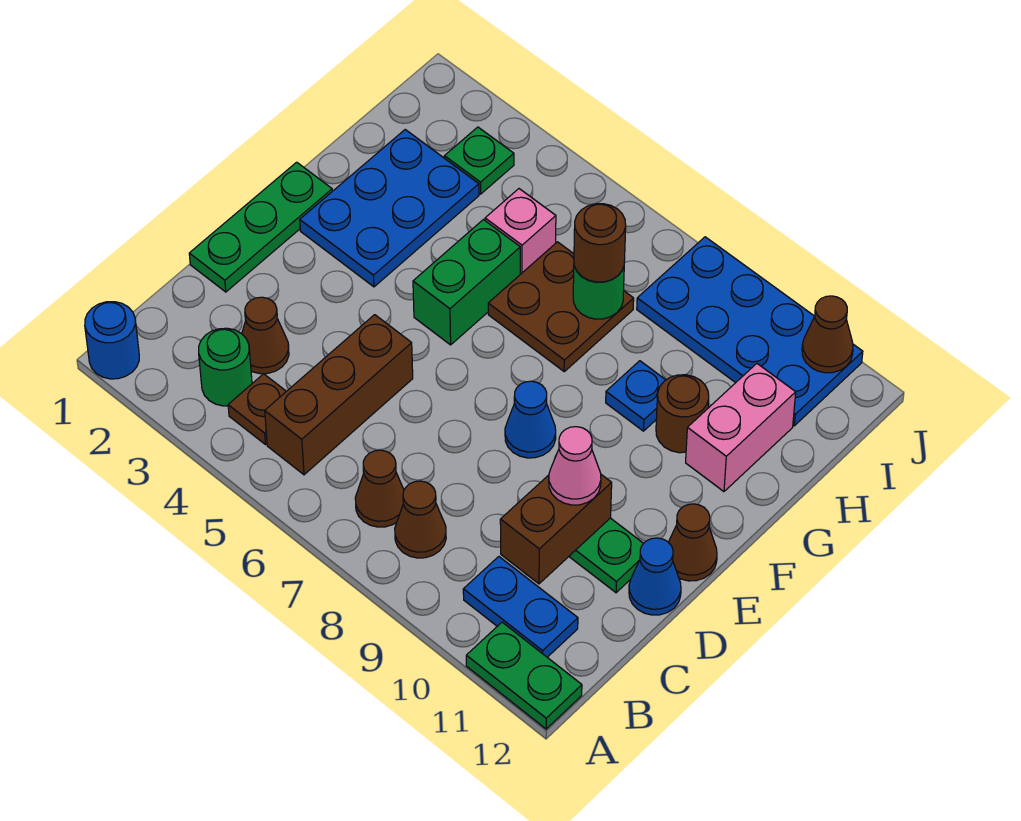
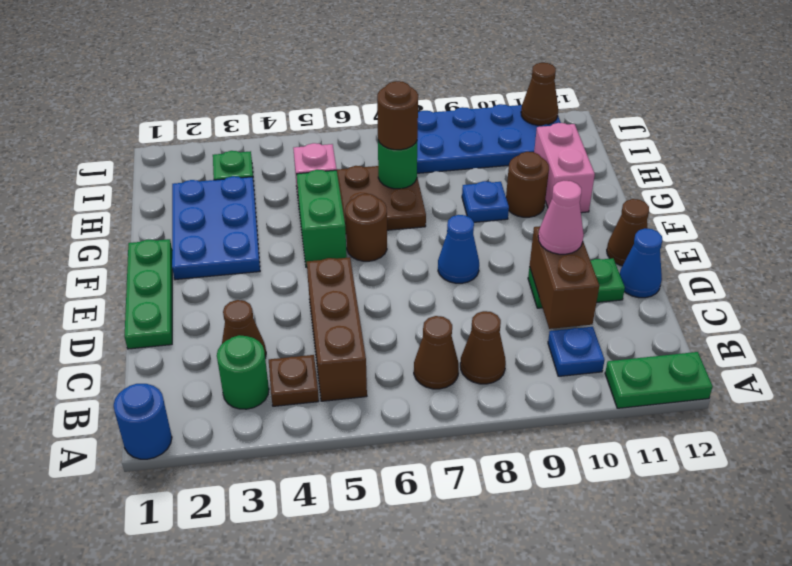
blue 1x2 plate [463,557,578,657] -> blue 1x1 plate [548,327,604,376]
none -> brown 1x1 round brick [345,194,387,261]

